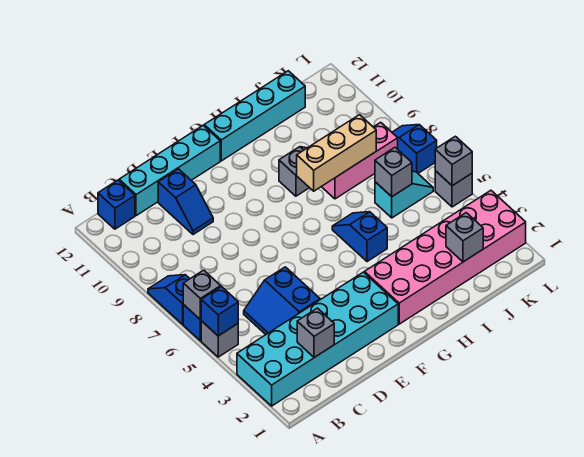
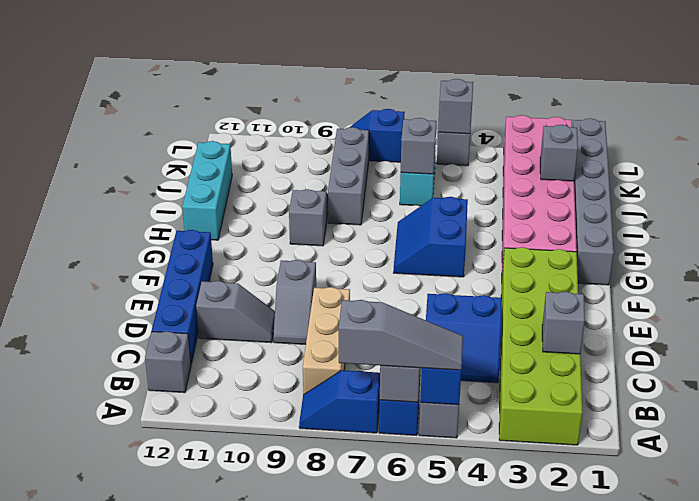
cyan 2x6 brick [237,272,398,406] -> lime 2x6 brick [499,247,582,445]
none -> grey 1x3 slope [339,300,463,370]
blue 1x1 brick [98,180,135,229] -> grey 1x1 brick [145,331,191,393]
cyan 1x4 brick [119,125,220,216] -> blue 1x4 brick [152,230,213,364]
none -> grey 1x2 slope [273,260,316,344]
blue 1x2 slope [158,169,213,235] -> grey 1x2 slope [196,281,275,343]
none -> grey 1x6 brick [573,118,614,285]
cyan 1x4 brick [204,71,305,161] -> cyan 1x3 brick [182,141,232,240]
blue 1x2 slope [332,212,387,262] -> blue 2x2 slope [394,197,468,277]
tan 1x3 brick [297,115,376,191] -> tan 1x3 brick moved to [303,287,350,395]
pink 1x3 brick [321,122,398,199] -> grey 1x3 brick [328,127,369,225]

